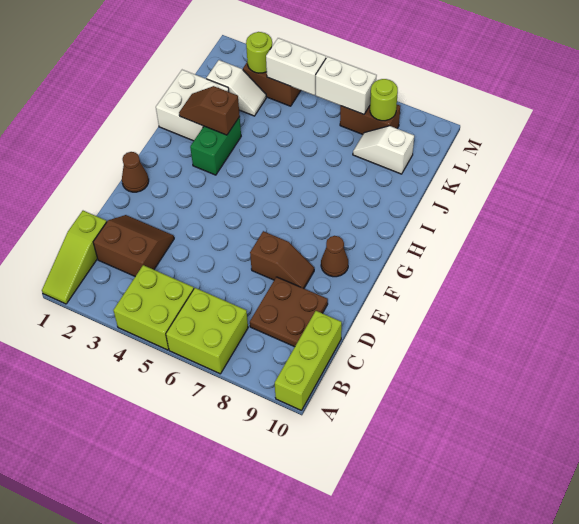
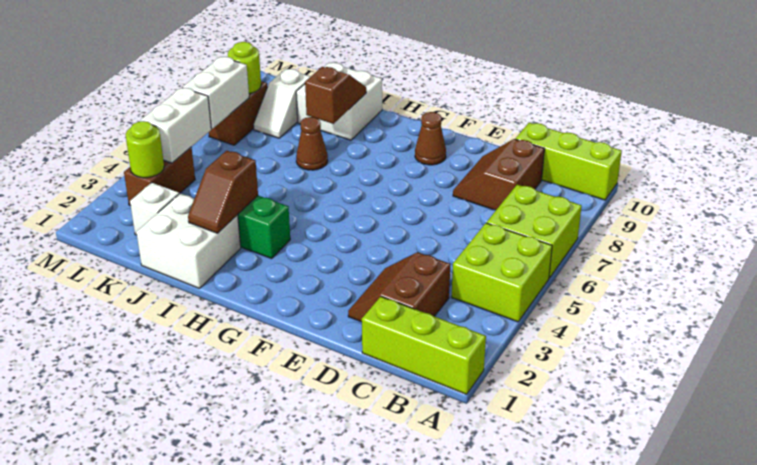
lime 1x3 slope [42,211,107,304] -> lime 1x3 brick [362,297,486,394]
brown 2x2 plate [250,277,328,347] -> brown 2x2 slope [453,139,544,210]
brown 1x2 slope [250,231,314,288] -> brown 1x2 slope moved to [305,67,366,124]
brown 1x1 cone [122,152,149,192] -> brown 1x1 cone moved to [296,117,328,170]
none -> white 2x2 brick [296,62,382,140]

